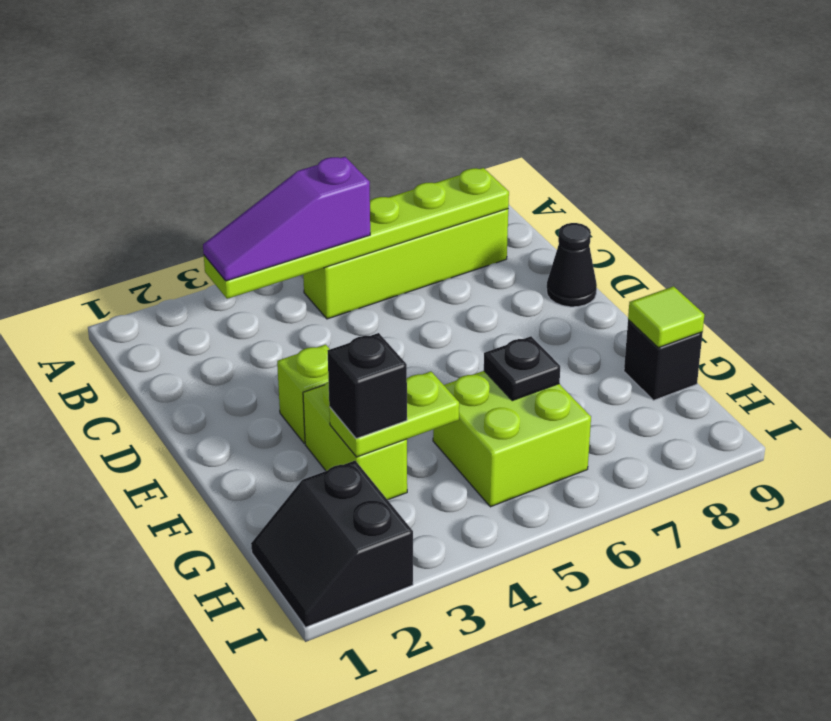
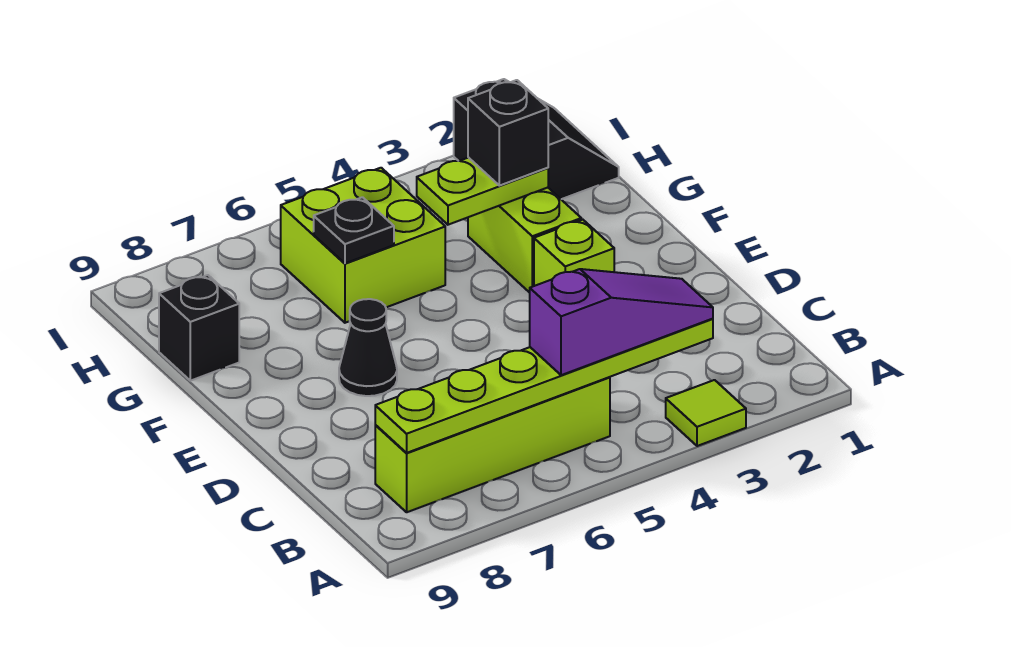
black 1x1 cone [547,223,597,307] -> black 1x1 cone moved to [339,299,397,396]
lime 1x1 tile [628,286,704,348] -> lime 1x1 tile moved to [666,380,746,446]

